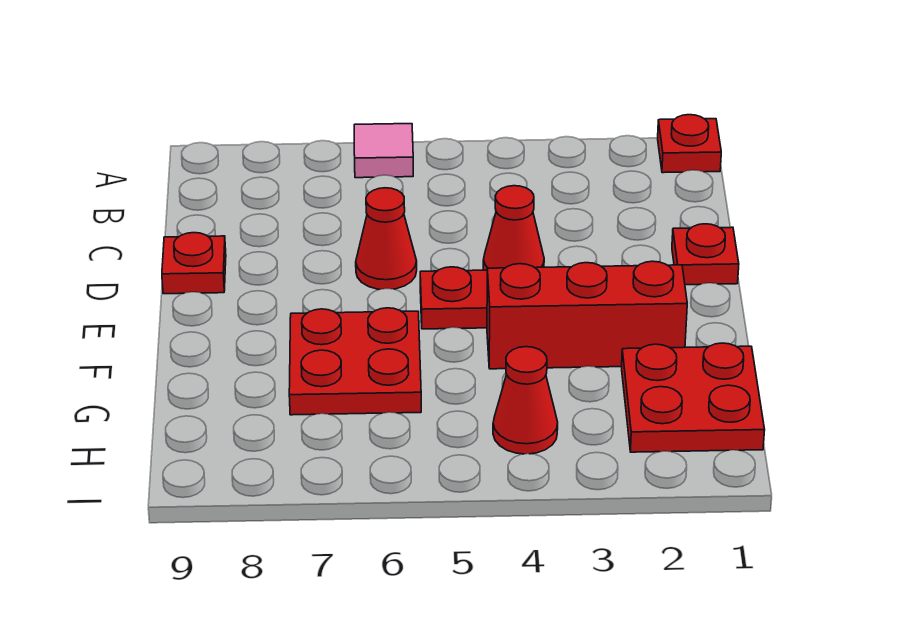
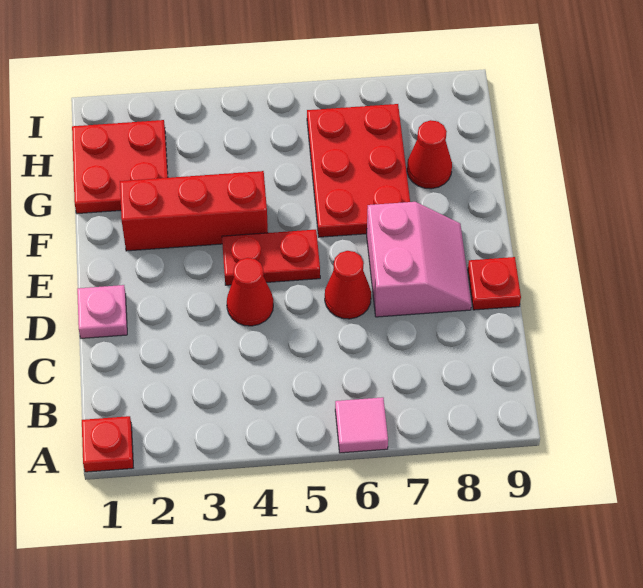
red 1x1 plate [672,224,739,285] -> pink 1x1 plate [77,285,127,338]
none -> pink 2x2 slope [367,202,471,317]
red 2x2 plate [289,308,421,415] -> red 2x3 plate [307,104,410,237]
red 1x1 cone [493,347,558,454] -> red 1x1 cone moved to [407,120,452,189]

